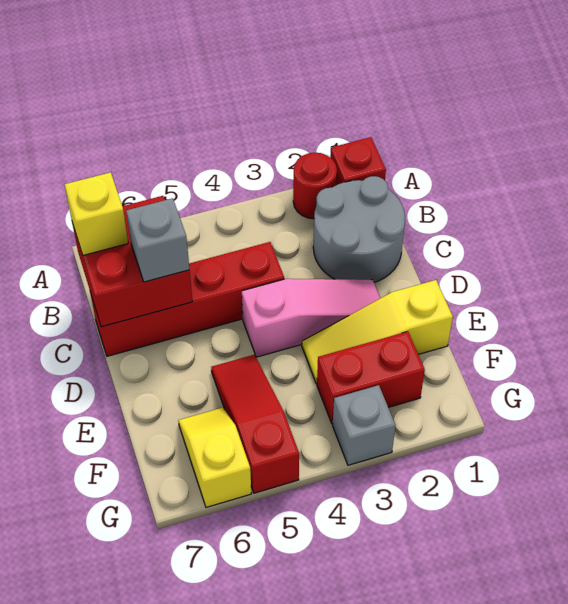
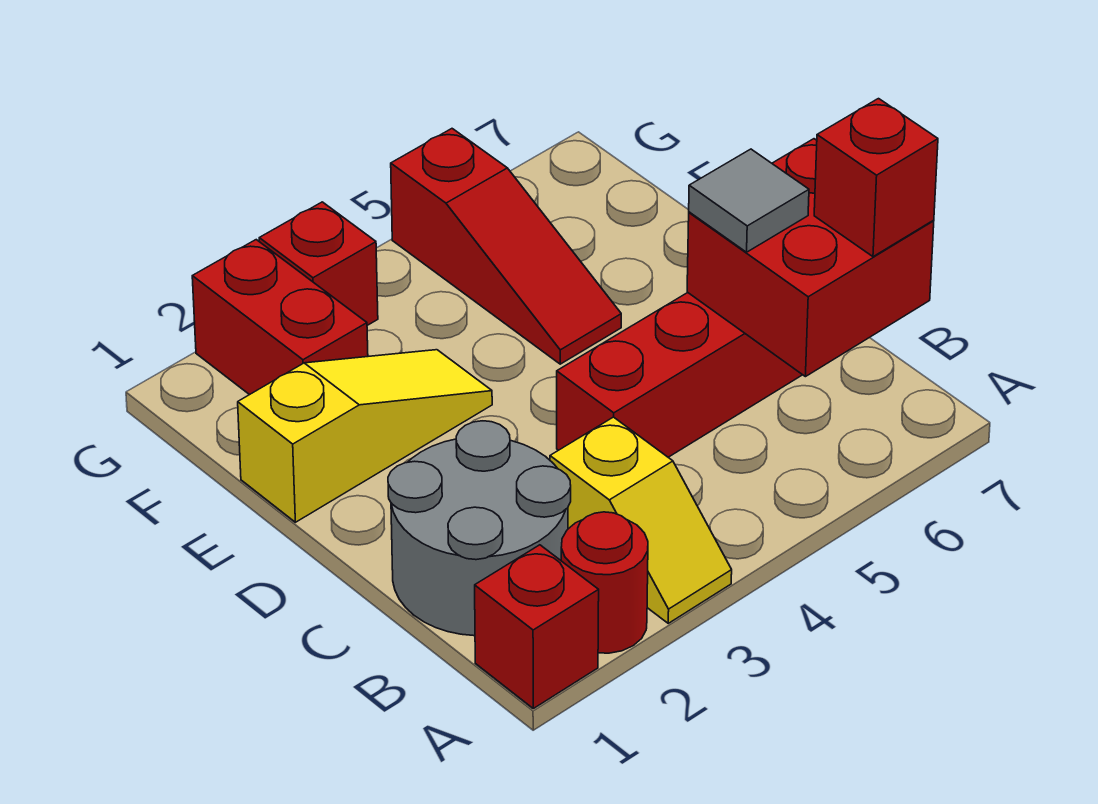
yellow 1x1 brick [65,172,128,255] -> red 1x1 brick [814,99,938,257]
grey 1x1 brick [126,198,189,282] -> grey 1x1 tile [689,149,809,252]
pink 1x3 slope [242,279,380,357] -> none
red 1x2 brick [317,332,425,424] -> red 1x2 brick turned to [192,240,368,395]
yellow 1x2 slope [178,407,251,507] -> yellow 1x2 slope moved to [550,417,732,623]
grey 1x1 brick [333,385,395,465] -> red 1x1 brick [259,202,378,325]

